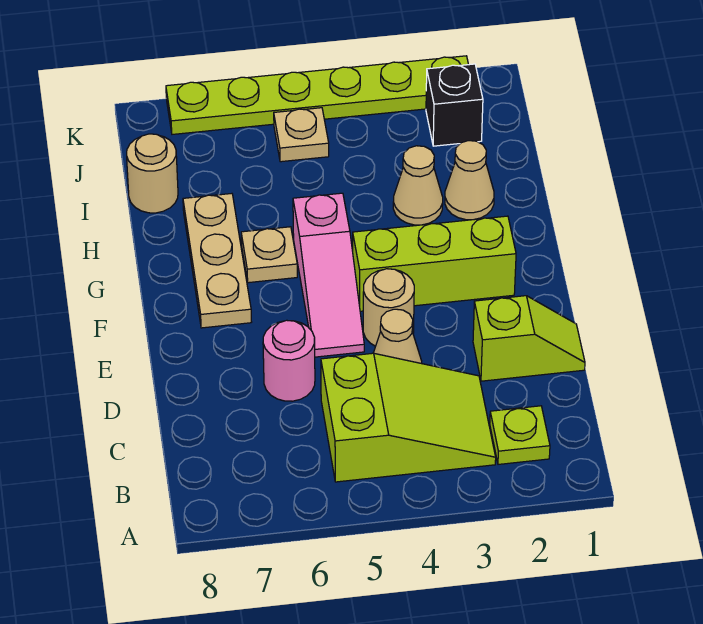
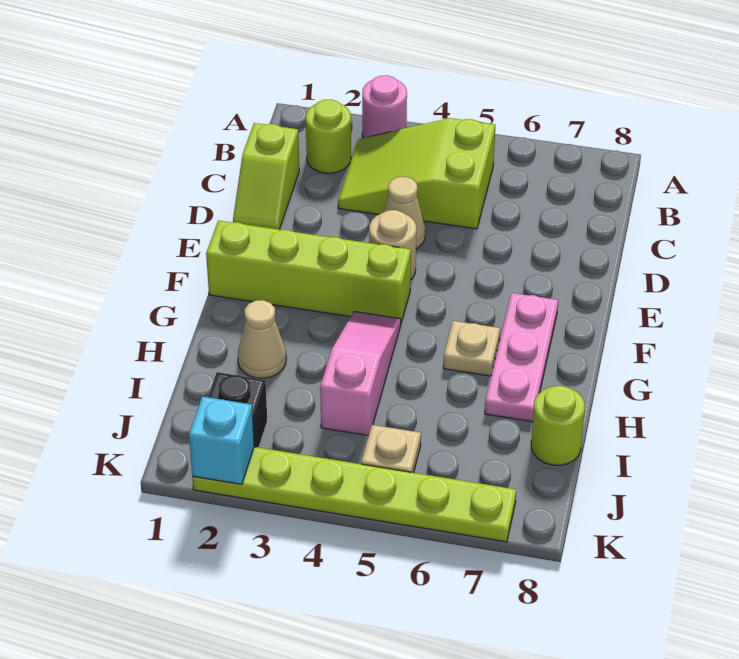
lime 1x1 plate [490,406,550,464] -> lime 1x1 round brick [306,99,351,173]
lime 1x2 slope [473,296,585,381] -> lime 1x2 slope turned to [233,123,299,230]
pink 1x1 round brick [263,320,315,401] -> pink 1x1 round brick moved to [362,75,407,138]
pink 1x3 slope [293,193,364,357] -> pink 1x3 slope moved to [320,312,401,436]
lime 1x3 brick [353,216,516,311] -> lime 1x4 brick [206,221,411,323]
tan 1x3 plate [183,194,251,328] -> pink 1x3 plate [485,293,558,422]
tan 1x1 cone [393,146,443,225] -> none
tan 1x1 round brick [127,134,178,213] -> lime 1x1 round brick [531,386,585,465]
none -> cyan 1x1 brick [189,397,254,484]

